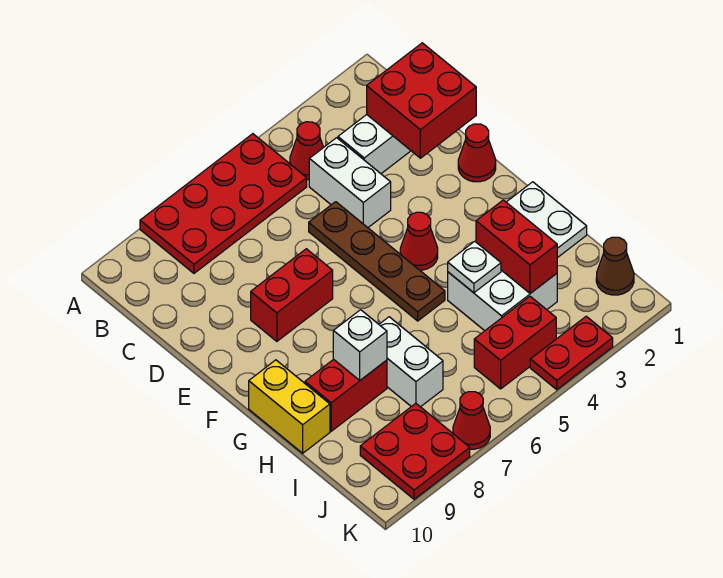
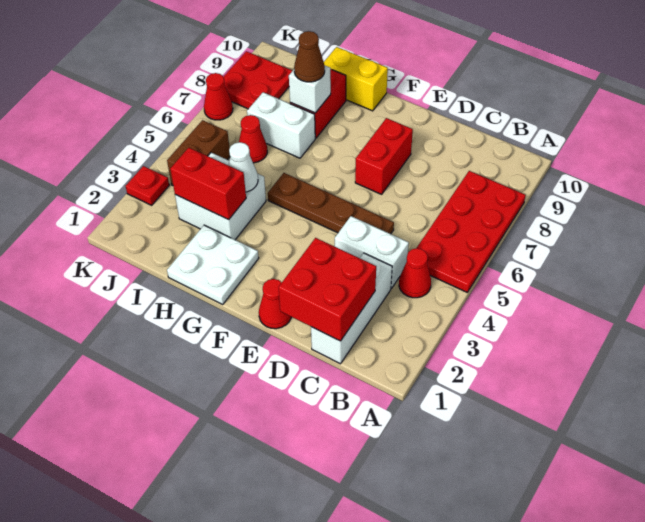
red 1x1 cone [400,212,438,270] -> red 1x1 cone moved to [239,115,267,163]
white 1x1 plate [448,241,501,293] -> white 1x1 cone [229,142,258,192]
brown 1x1 cone [596,237,634,295] -> brown 1x1 cone moved to [294,31,325,82]
red 1x2 brick [474,297,556,389] -> brown 1x2 brick [167,120,230,185]
red 1x2 plate [530,316,613,390] -> red 1x1 plate [126,166,169,205]

